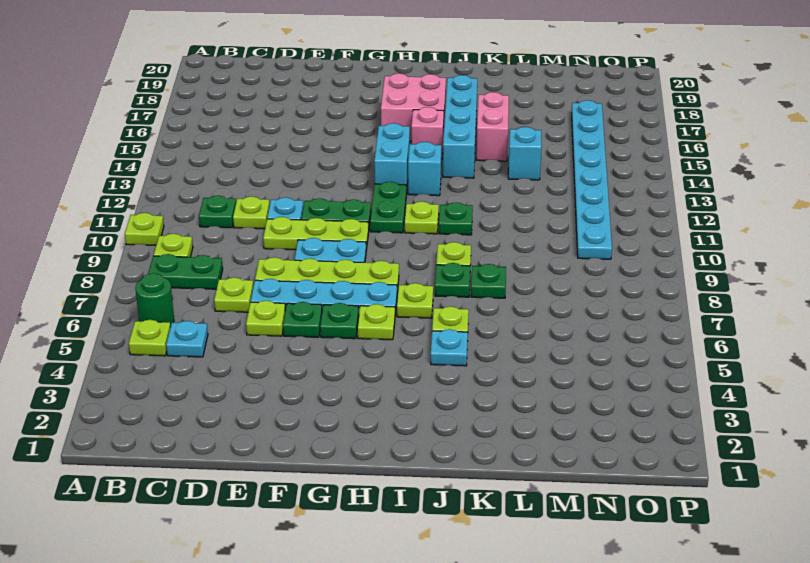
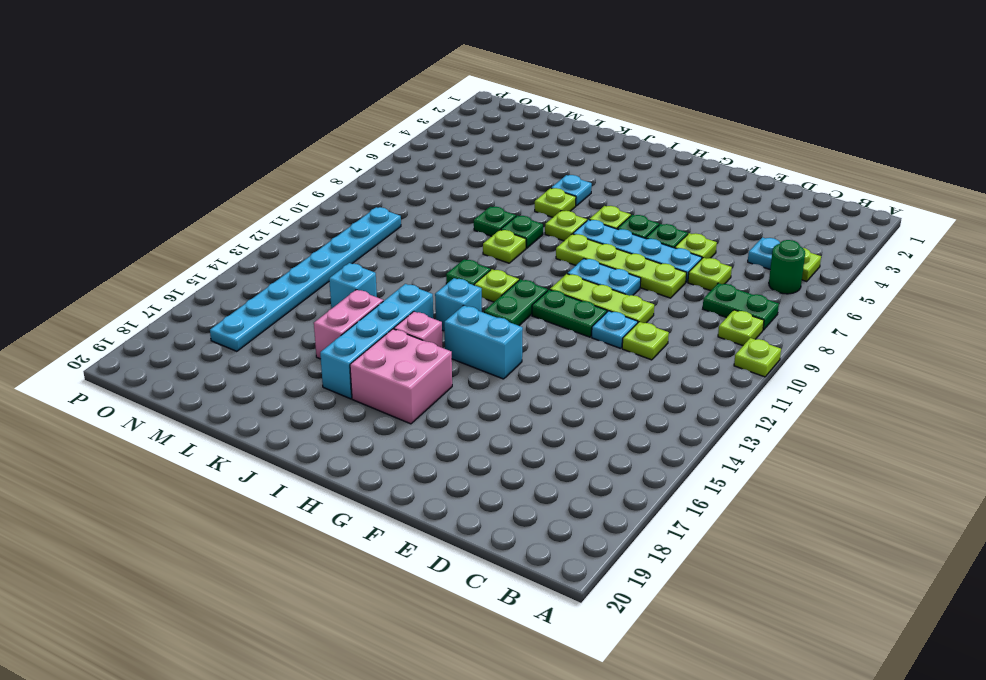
green 1x1 plate [199,195,236,228] -> none
cyan 1x2 brick [374,123,410,194] -> cyan 1x2 brick turned to [444,305,523,379]

